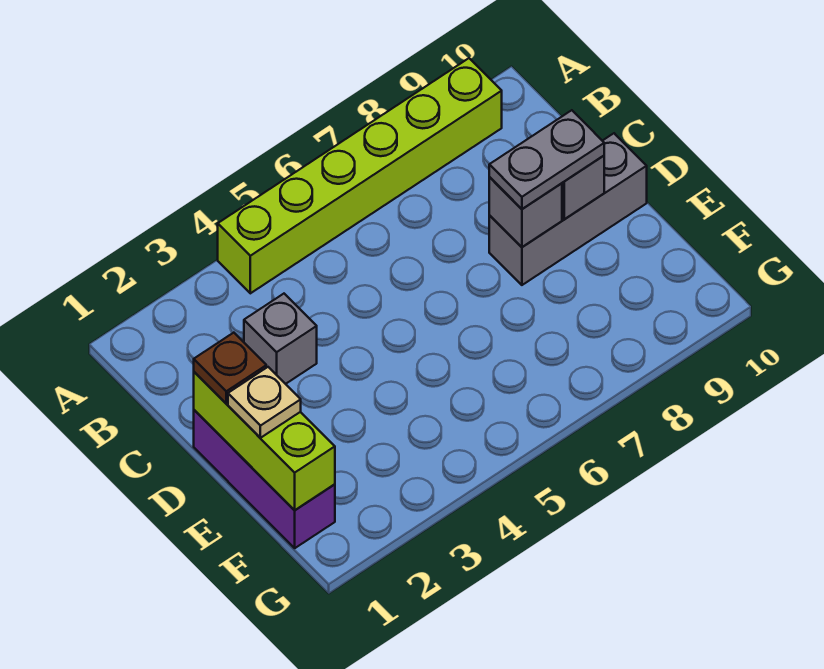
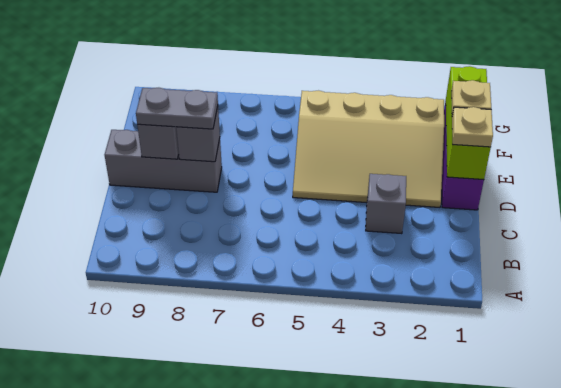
lime 1x6 brick [218,58,502,293] -> none
brown 1x1 plate [194,333,266,403] -> tan 1x1 plate [452,107,493,147]
none -> tan 3x4 slope [293,91,444,207]

